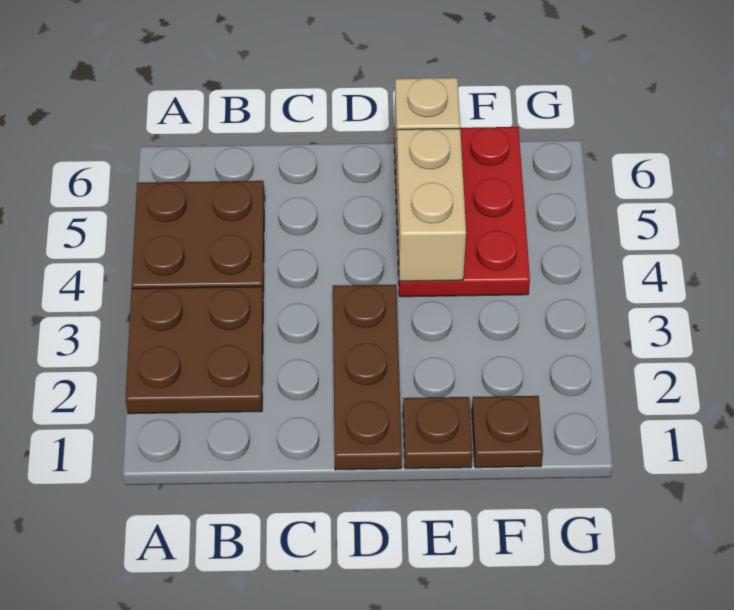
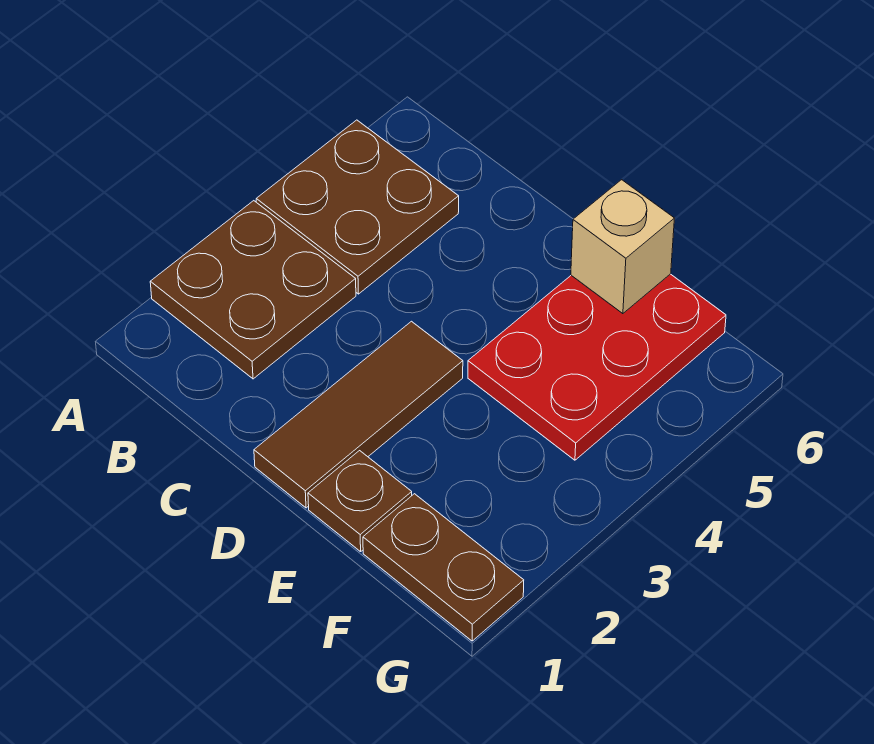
brown 1x3 plate [333,285,402,470] -> brown 1x3 tile [254,321,463,508]
tan 1x2 brick [396,129,466,281] -> none
brown 1x1 plate [472,396,543,468] -> brown 1x2 plate [363,494,524,641]

